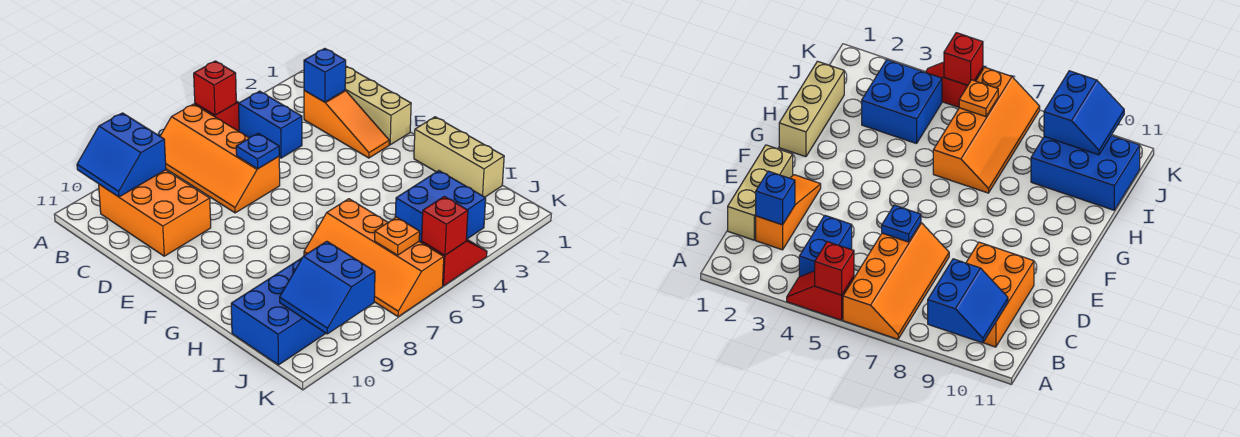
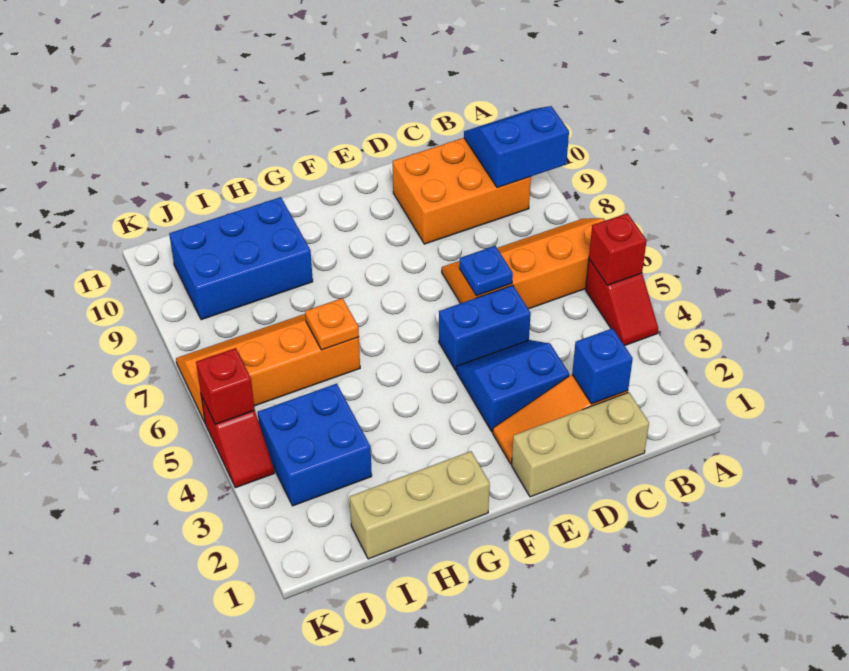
blue 1x2 brick [238,91,302,158] -> blue 1x2 brick moved to [439,285,531,370]
blue 2x3 brick [231,258,326,365] -> blue 2x3 brick turned to [169,197,313,320]
orange 1x1 plate [375,217,420,255] -> orange 1x1 plate moved to [305,298,359,350]
blue 2x2 slope [280,241,375,334] -> blue 2x2 slope moved to [456,340,569,432]

